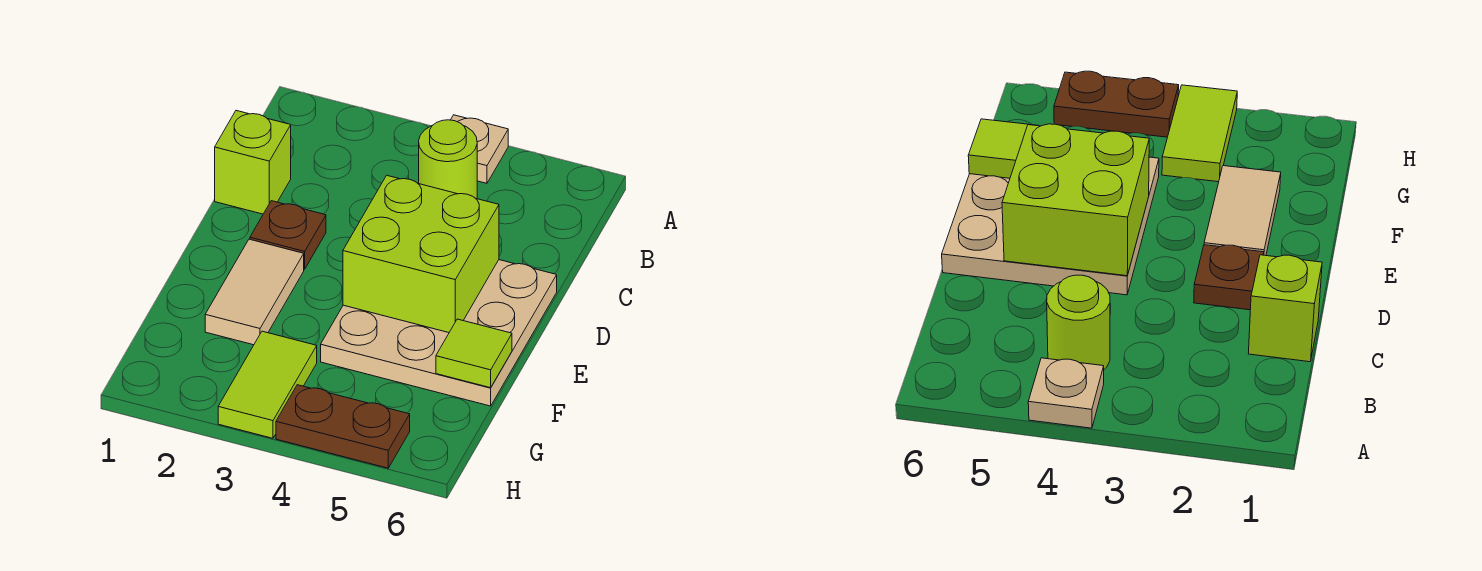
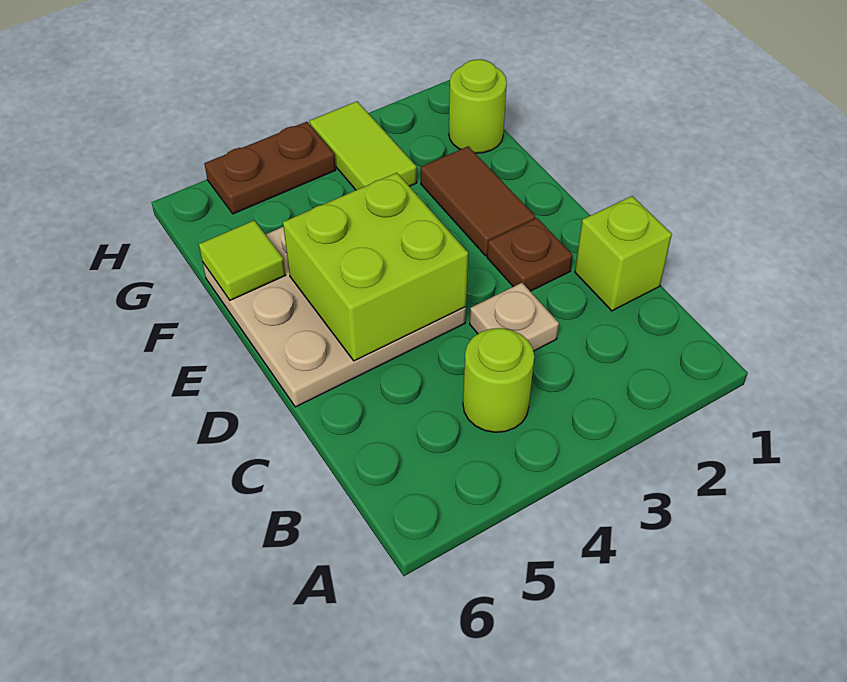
tan 1x1 plate [451,115,508,183] -> tan 1x1 plate moved to [470,283,559,351]
tan 1x2 tile [205,239,304,345] -> brown 1x2 tile [421,146,535,256]
none -> lime 1x1 round brick [449,59,507,153]

